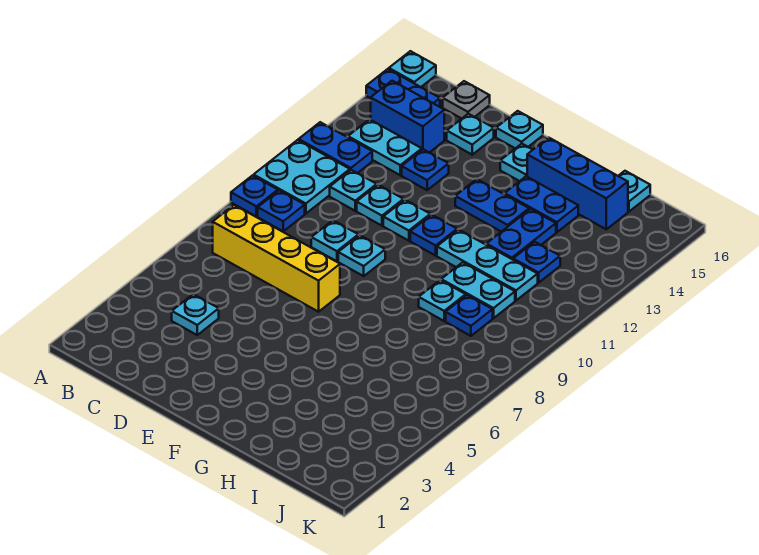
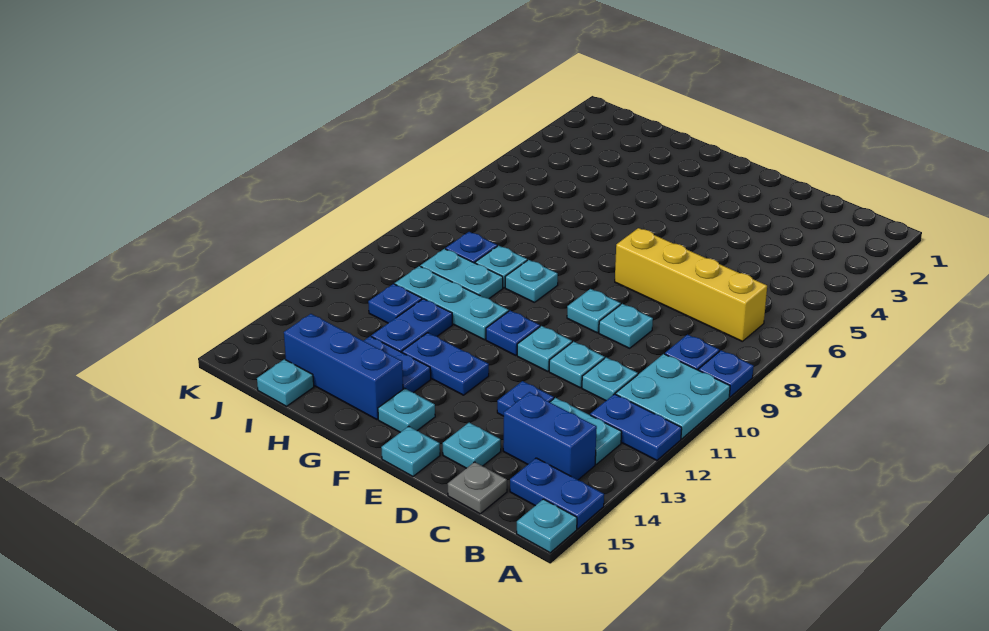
cyan 1x1 plate [172,294,219,335] -> cyan 1x1 plate moved to [505,260,558,302]

